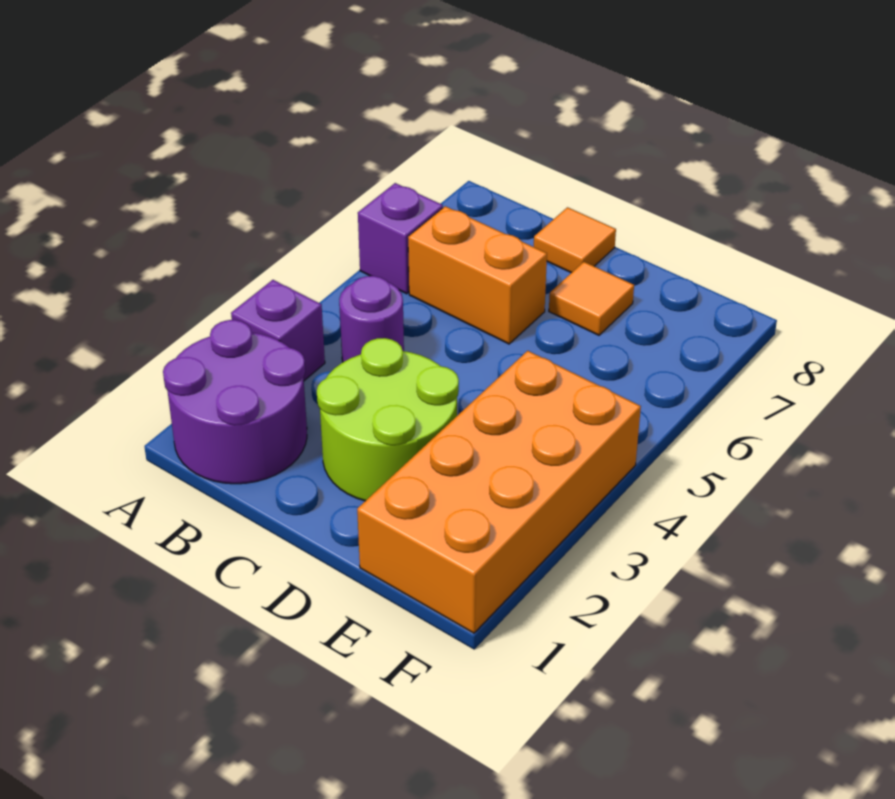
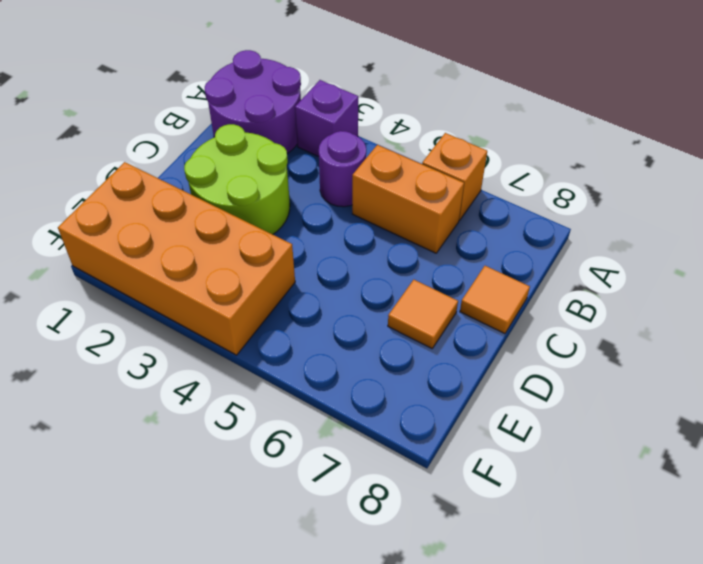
purple 1x1 brick [358,183,443,294] -> orange 1x1 brick [422,133,487,220]
orange 1x2 brick [408,206,547,344] -> orange 1x2 brick turned to [352,145,464,253]

